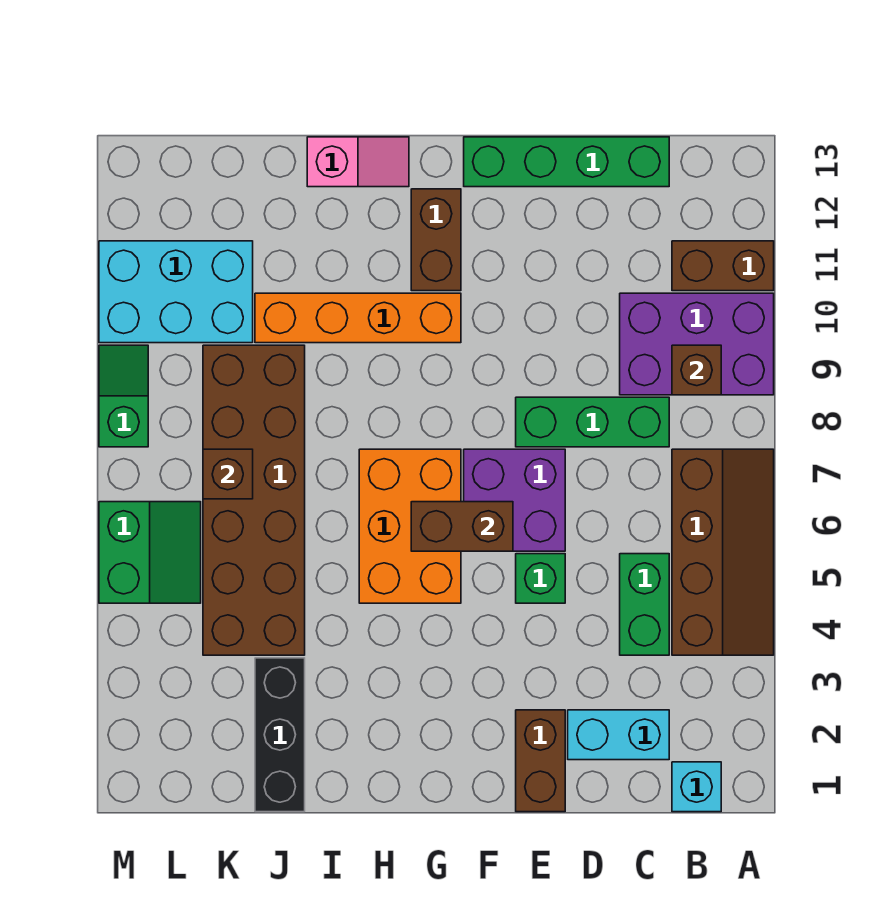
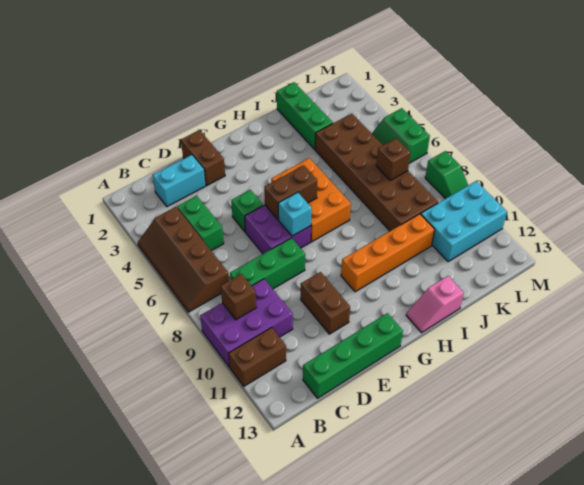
cyan 1x1 brick [672,762,721,812] -> cyan 1x1 brick moved to [278,192,312,236]
brown 1x2 brick [411,189,461,291] -> brown 1x2 brick moved to [301,272,350,334]
black 1x3 brick [255,658,305,812] -> green 1x3 brick [277,82,333,149]

